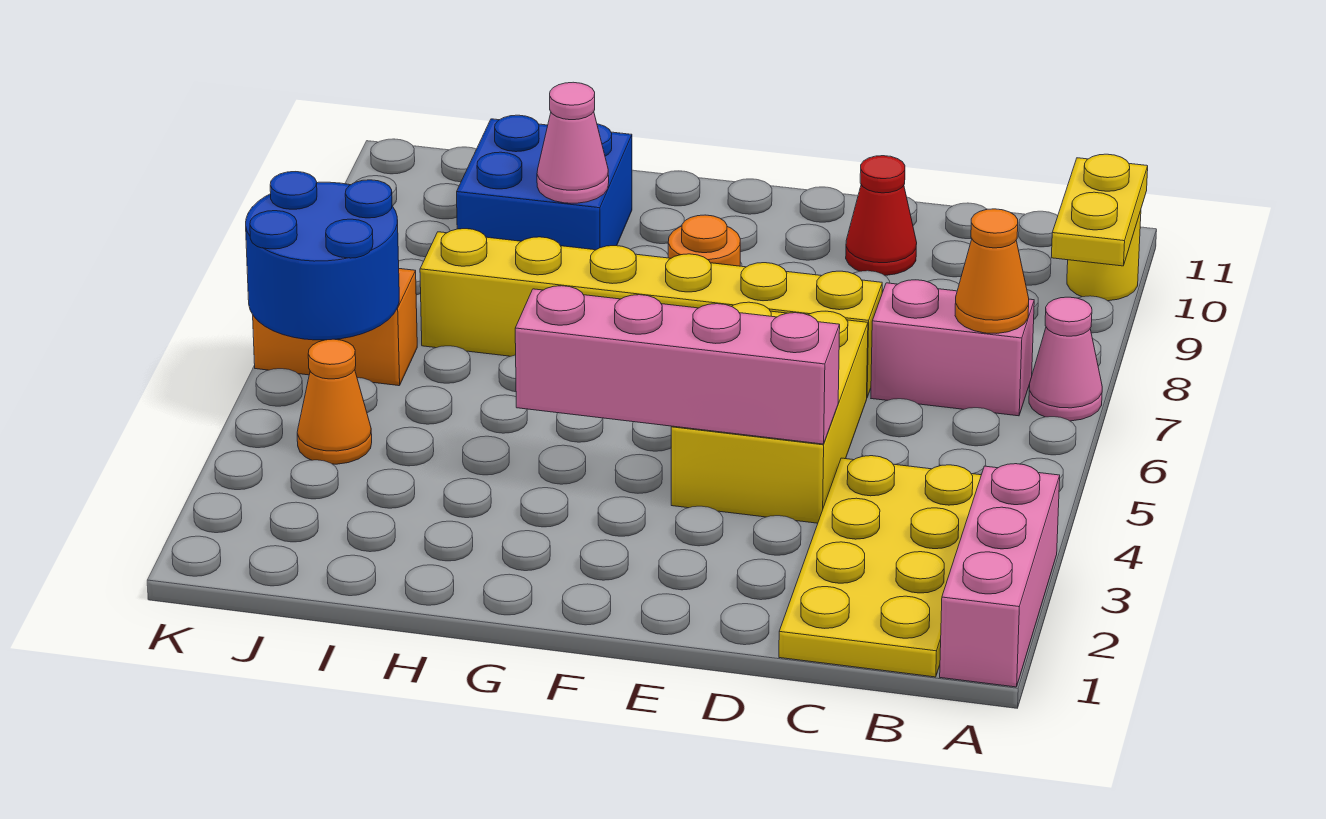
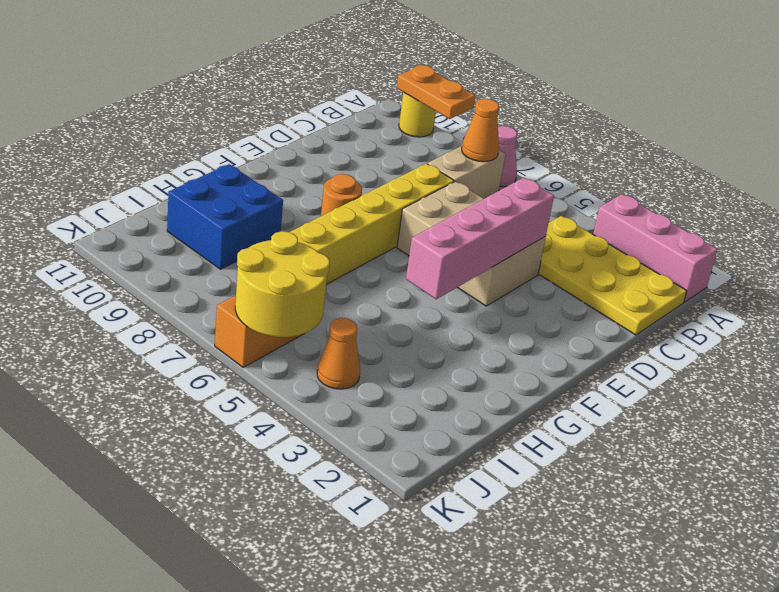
yellow 1x2 plate [1051,154,1148,266] -> orange 1x2 plate [397,65,475,119]
pink 1x2 brick [871,280,1034,416] -> tan 1x2 brick [428,146,505,199]
yellow 2x3 brick [671,302,868,523] -> tan 2x3 brick [397,181,546,306]
red 1x1 cone [846,156,917,275] -> none
pink 1x1 cone [537,82,609,203] -> none
blue 2x2 round brick [246,172,399,340] -> yellow 2x2 round brick [235,231,330,337]

